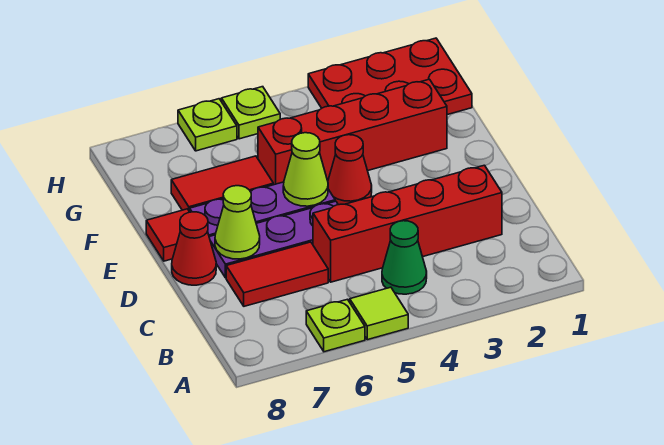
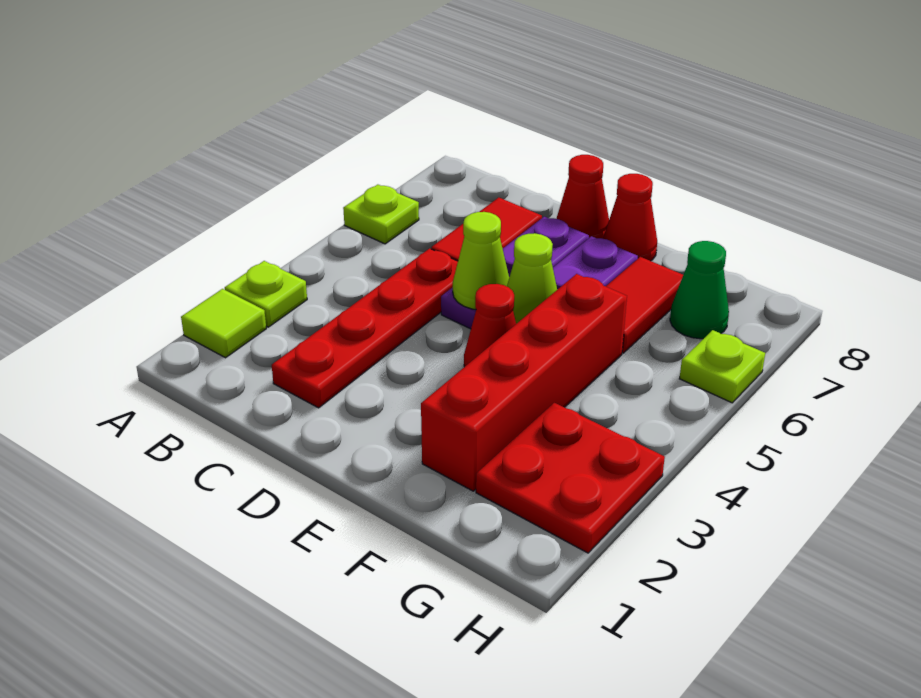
lime 1x1 tile [350,287,408,340] -> lime 1x1 tile moved to [181,289,266,358]
green 1x1 cone [382,221,427,294] -> green 1x1 cone moved to [670,241,729,339]
red 1x4 brick [313,165,502,282] -> red 1x4 plate [272,248,458,408]
lime 1x1 cone [215,186,260,259] -> lime 1x1 cone moved to [453,212,509,309]
red 1x1 tile [146,209,189,261] -> red 1x1 cone [603,174,657,261]
red 2x3 plate [308,38,472,115] -> red 2x2 plate [476,403,665,553]
lime 1x1 plate [221,87,280,139] -> lime 1x1 plate moved to [225,261,307,327]

